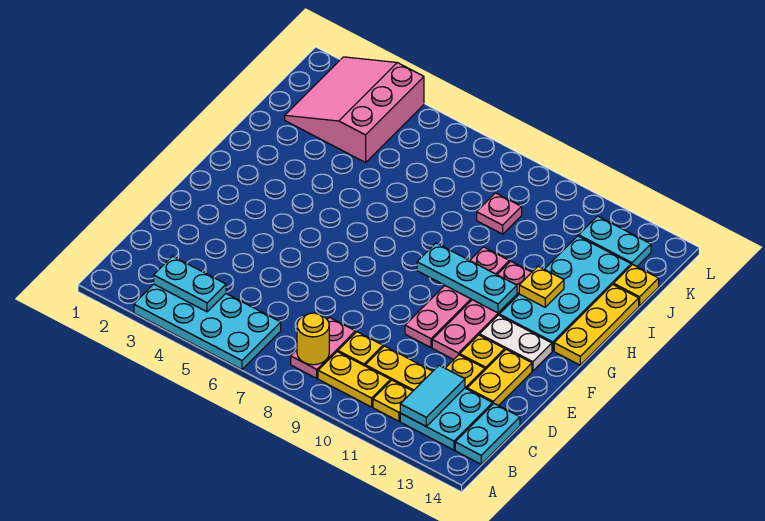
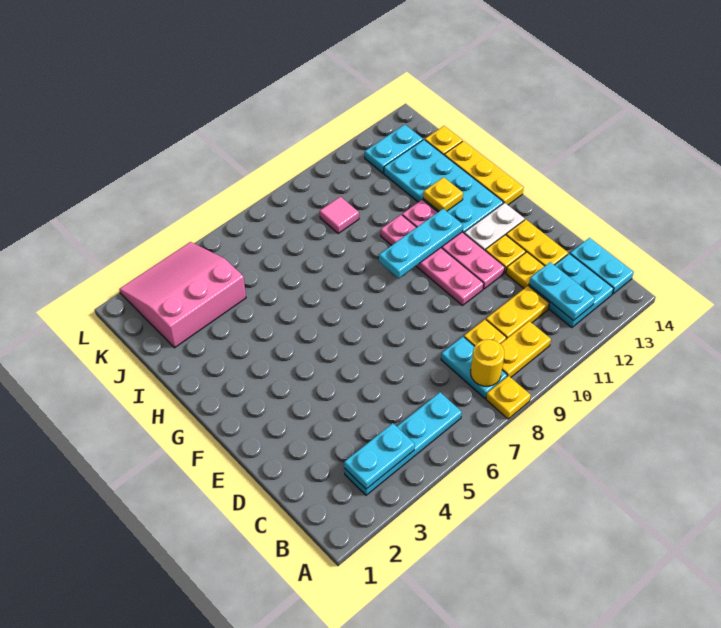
cyan 2x4 plate [134,284,281,369] -> cyan 1x4 plate [344,392,462,495]
pink 1x2 plate [291,317,355,378] -> cyan 1x2 plate [441,337,507,398]
yellow 1x1 plate [373,380,413,421] -> yellow 1x1 plate moved to [486,376,531,419]
cyan 1x2 tile [400,365,465,426] -> cyan 1x2 plate [529,262,595,321]
pink 3x3 slope [285,57,424,163] -> pink 3x3 slope turned to [119,242,246,348]
pink 1x1 plate [477,193,522,234] -> pink 1x1 tile [320,197,359,233]

